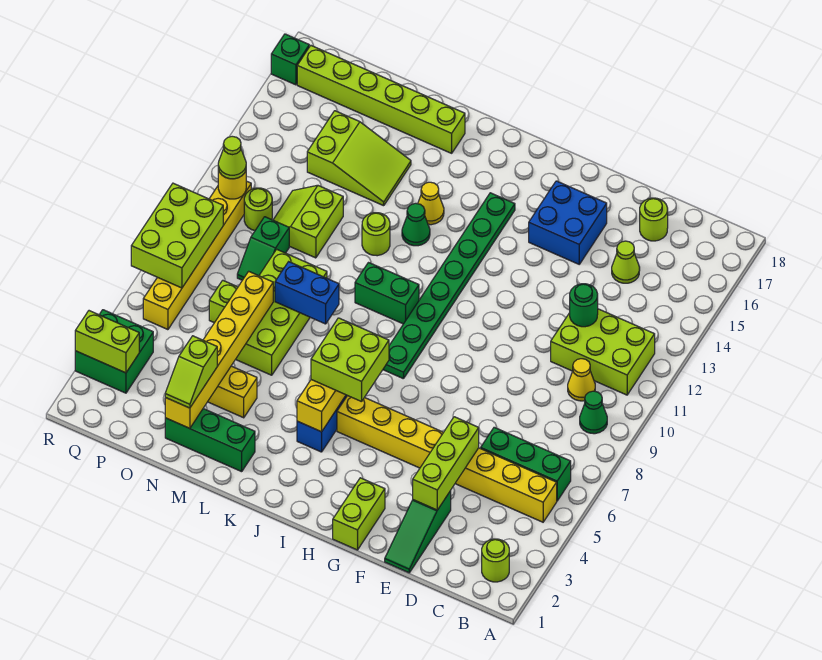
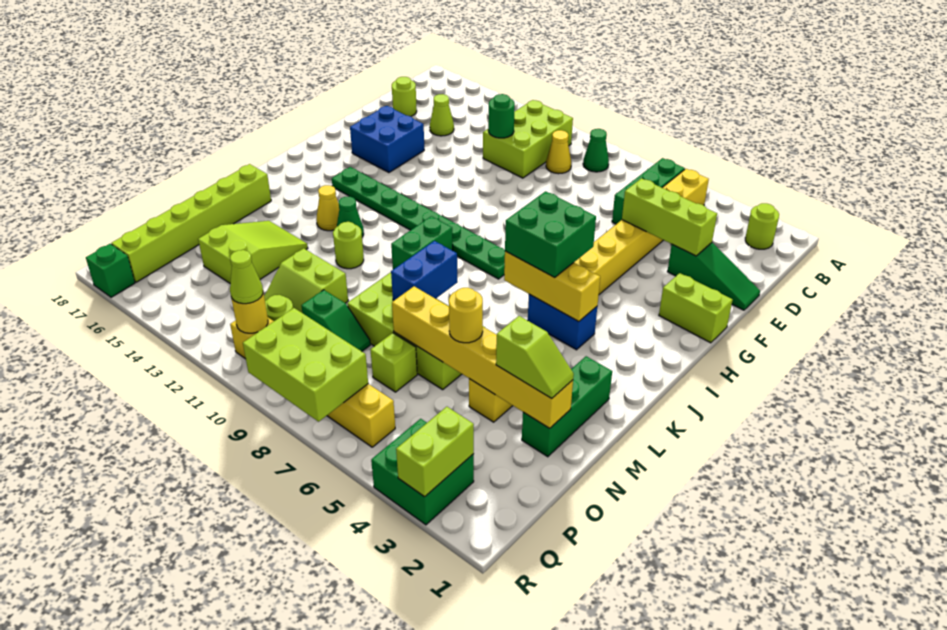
lime 2x2 brick [311,318,389,402] -> green 2x2 brick [505,191,596,278]
none -> yellow 1x1 round brick [449,288,483,343]

